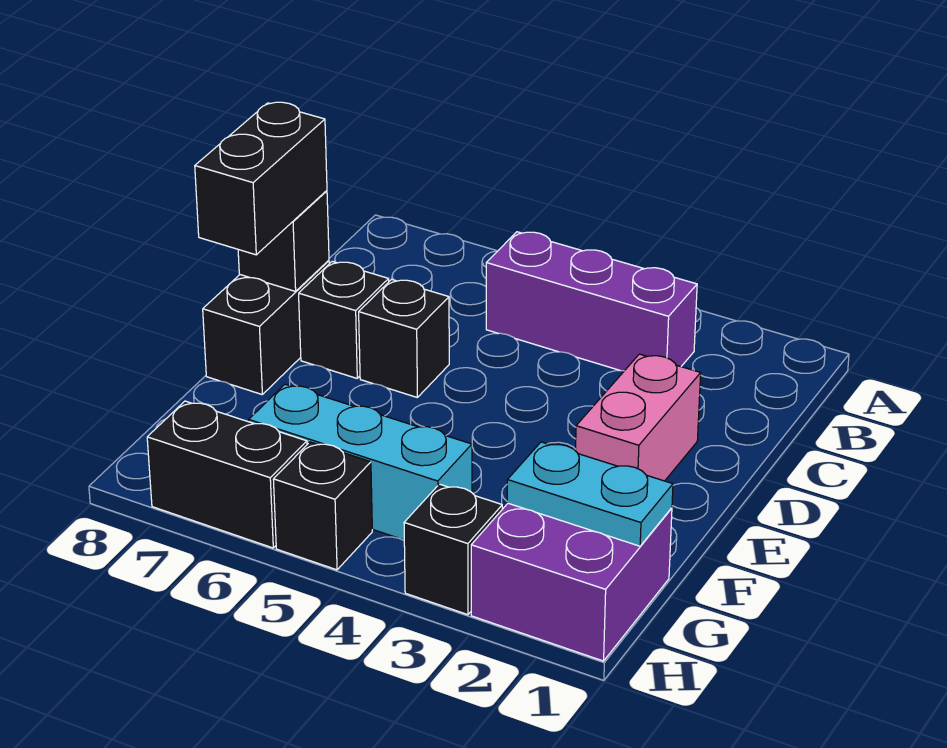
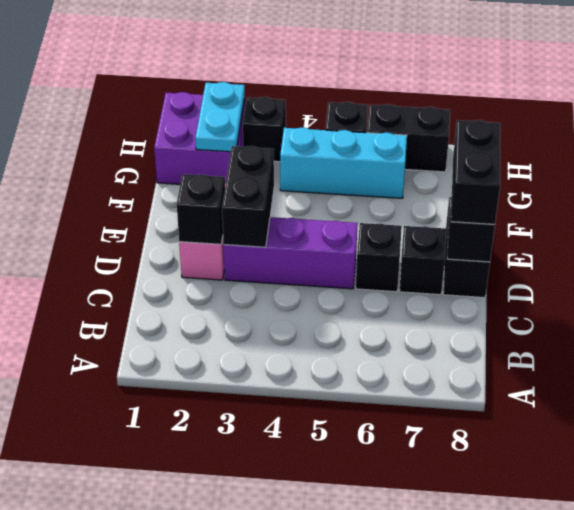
purple 1x3 brick [486,232,697,371] -> purple 1x3 brick moved to [224,217,358,289]
none -> black 1x1 brick [177,174,225,244]
none -> black 1x2 brick [222,146,274,247]
cyan 1x2 plate [507,442,673,546] -> cyan 1x2 plate turned to [195,82,245,152]

